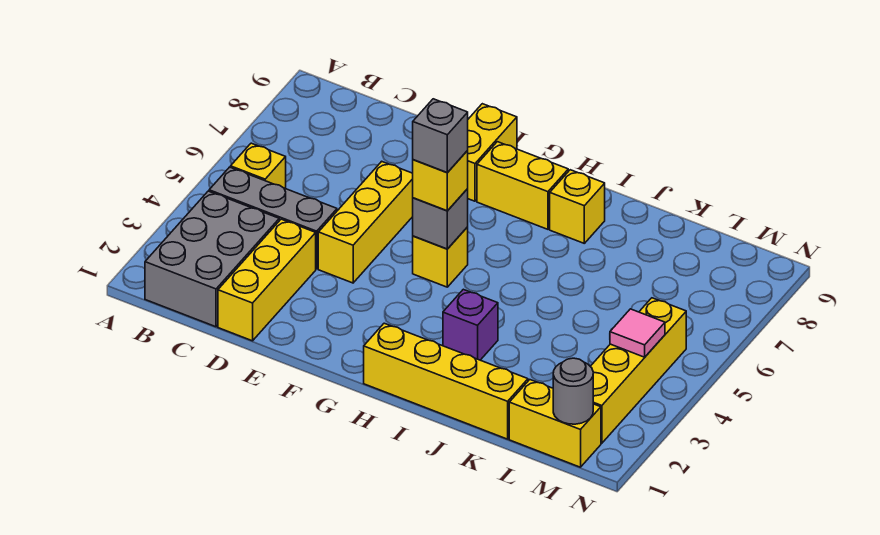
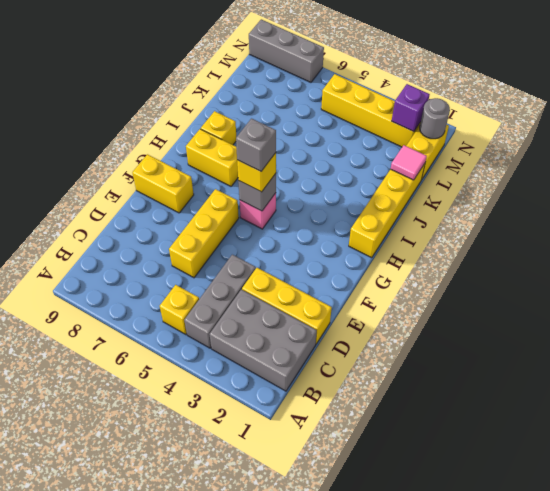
yellow 1x3 brick [318,161,413,283] -> yellow 1x3 brick turned to [169,189,239,278]
yellow 1x1 brick [413,227,468,287] -> pink 1x1 brick [240,193,276,229]
yellow 1x2 brick [477,142,568,229] -> yellow 1x2 brick turned to [186,129,238,186]
purple 1x1 brick [443,289,498,360] -> purple 1x1 brick moved to [392,84,430,132]
pink 1x1 tile [610,309,665,357] -> pink 1x1 tile moved to [391,145,427,180]
none -> grey 1x3 brick [249,19,324,82]

